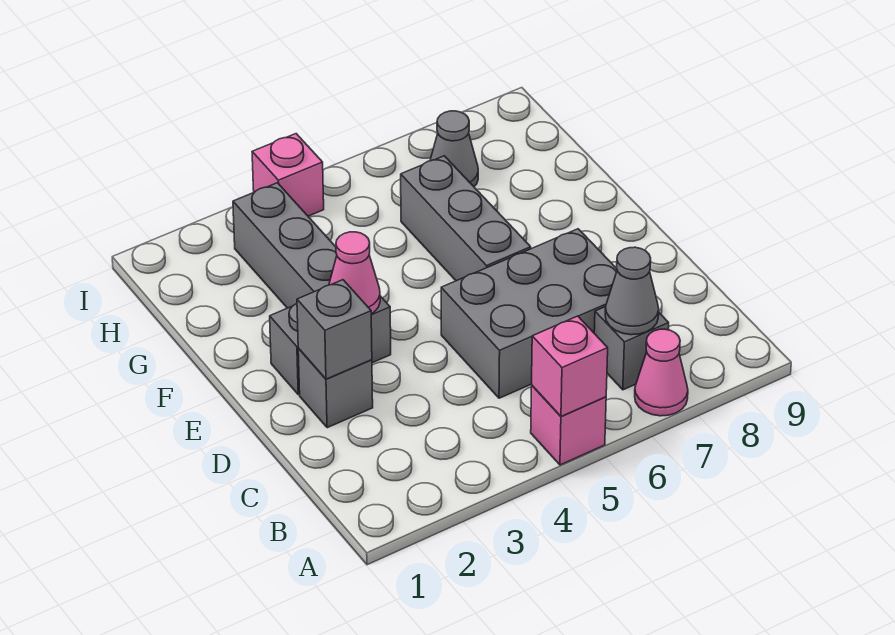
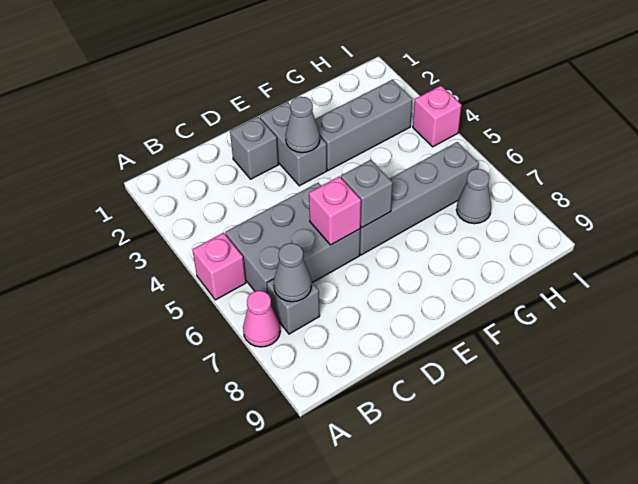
pink 1x1 brick [532,316,608,416] -> pink 1x1 brick moved to [309,176,361,245]
grey 2x3 brick [441,229,617,398] -> grey 2x3 brick turned to [225,183,360,294]
grey 1x1 brick [297,280,372,379] -> grey 1x1 brick moved to [341,160,393,227]
pink 1x1 cone [329,232,380,314] -> grey 1x1 cone [286,97,320,153]
grey 1x3 brick [401,156,531,281] -> grey 1x4 brick [360,142,479,255]

